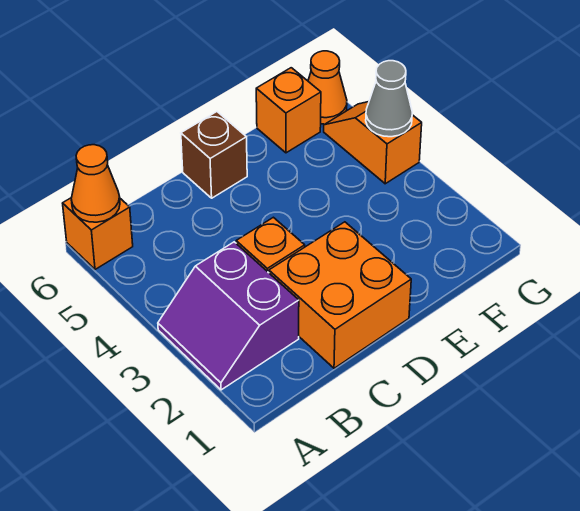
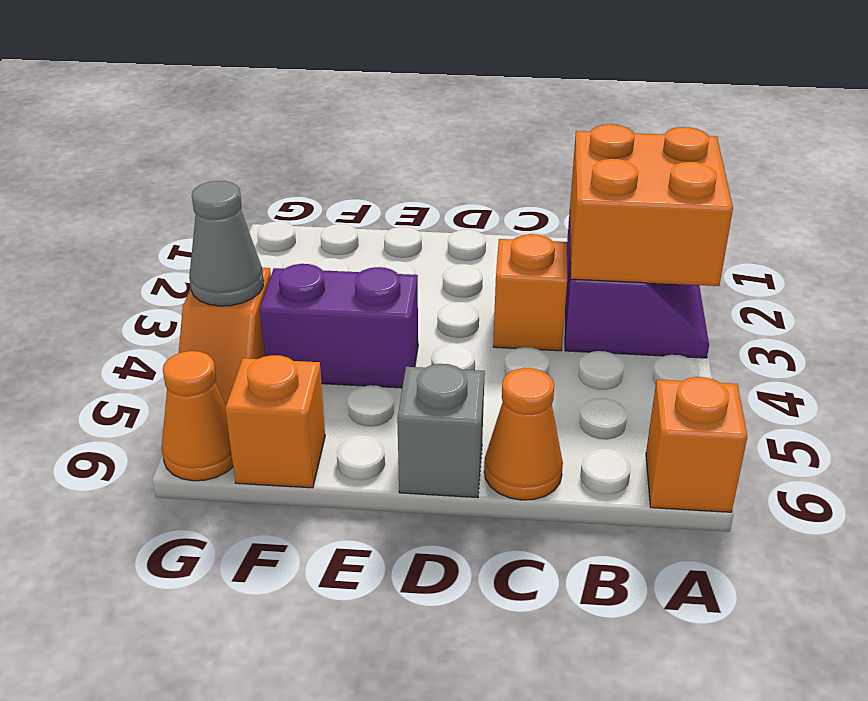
orange 1x1 cone [71,145,120,222] -> orange 1x1 cone moved to [484,368,563,500]
orange 2x2 brick [269,222,411,368] -> orange 2x2 brick moved to [570,124,733,286]
brown 1x1 brick [181,112,247,198] -> grey 1x1 brick [397,364,485,497]
none -> purple 1x2 brick [260,264,418,388]

